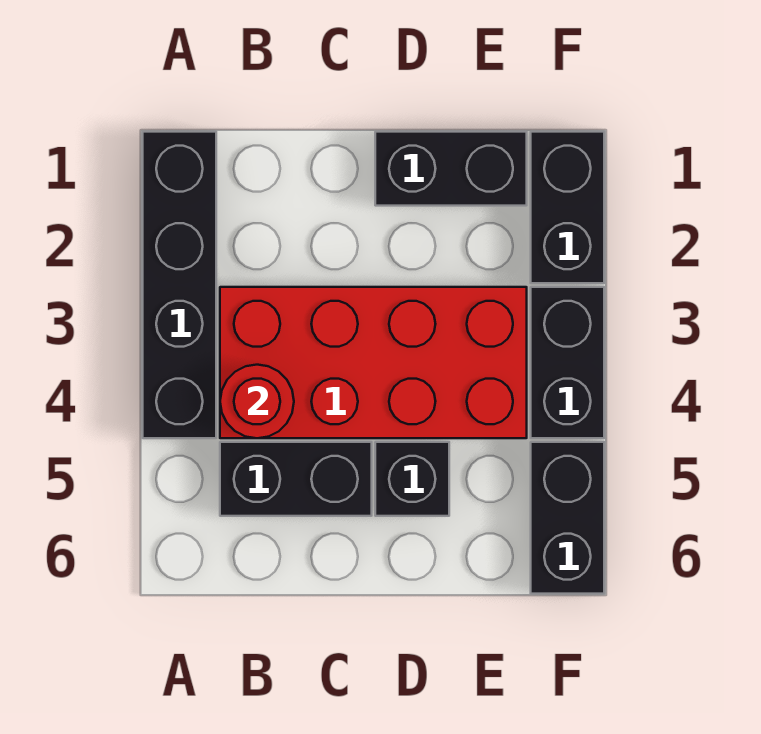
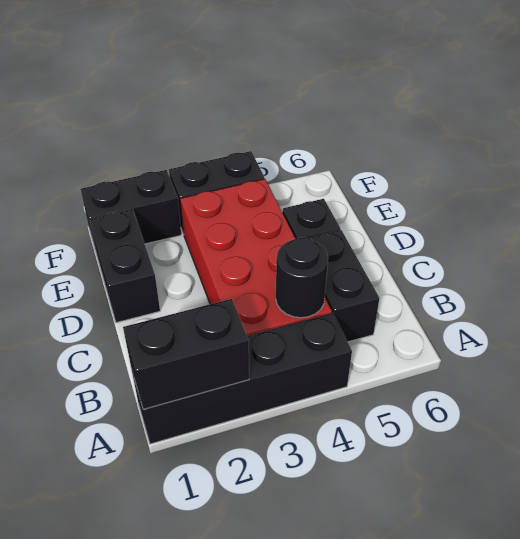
red 1x1 round brick [220,365,294,438] -> black 1x1 round brick [276,238,328,318]
black 1x2 brick [531,442,604,594] -> black 1x2 brick moved to [123,299,249,409]

